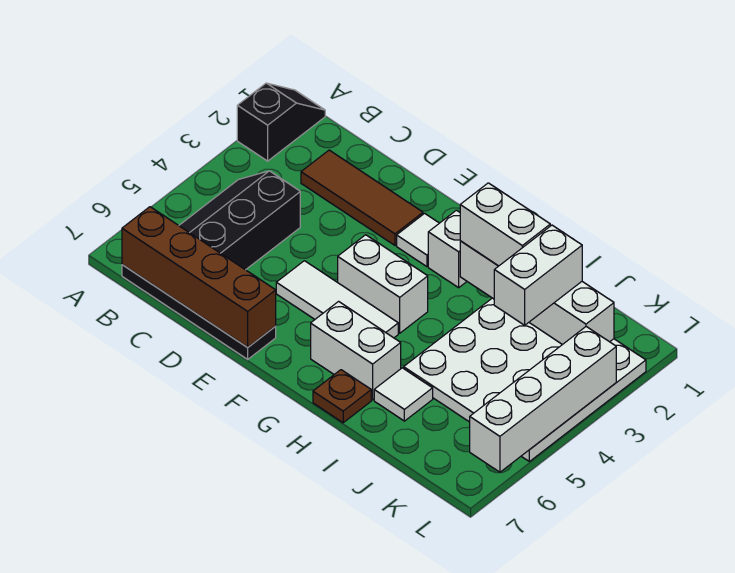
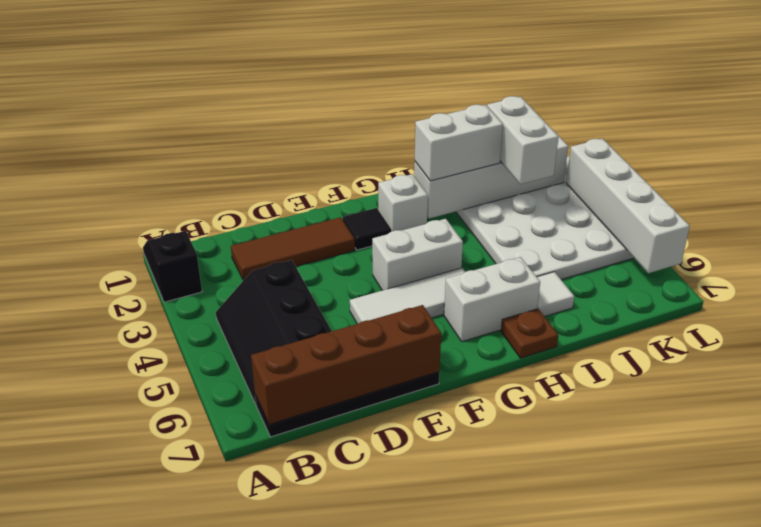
white 1x1 tile [397,213,439,267] -> black 1x1 tile [343,208,391,250]

